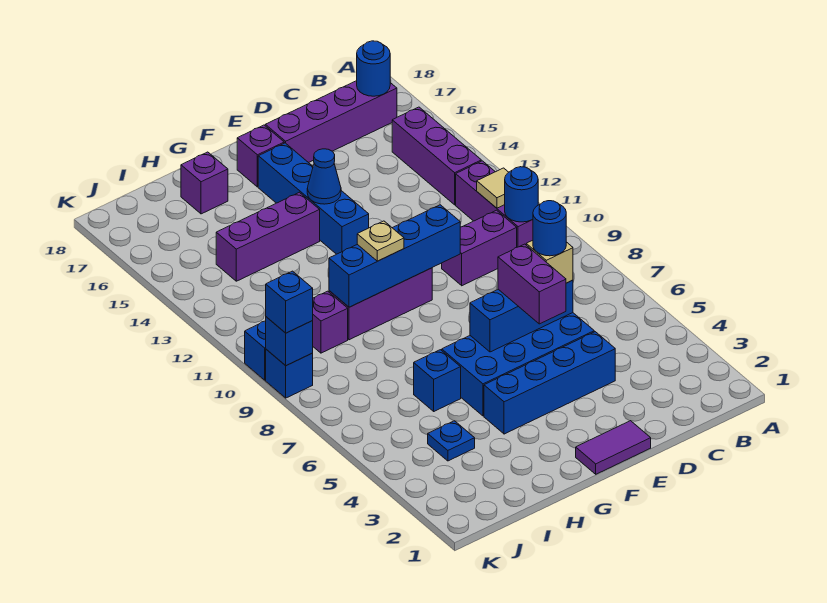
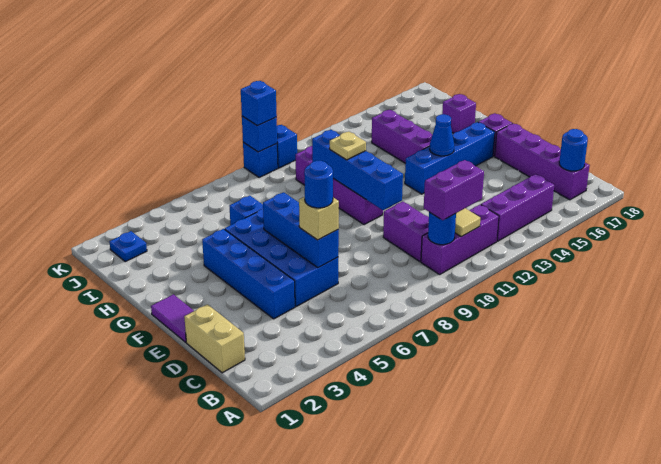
none -> tan 1x2 brick [184,304,245,373]
purple 1x2 brick [498,244,566,324] -> purple 1x2 brick moved to [424,160,484,220]
blue 1x1 plate [428,421,475,461] -> blue 1x1 plate moved to [110,231,147,262]

